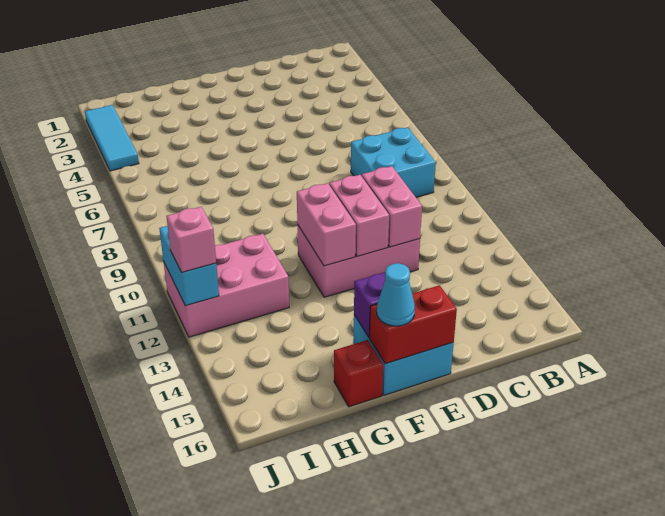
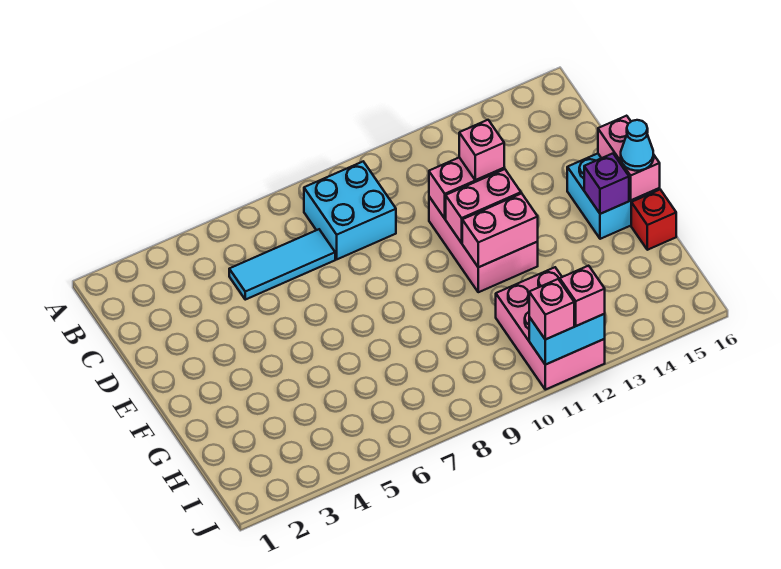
none -> pink 1x1 brick [459,120,504,180]
red 1x2 brick [370,285,457,364] -> pink 1x2 brick [598,116,660,200]
cyan 1x3 tile [85,105,139,171] -> cyan 1x3 tile moved to [229,229,335,300]
none -> pink 1x1 brick [529,279,574,340]

